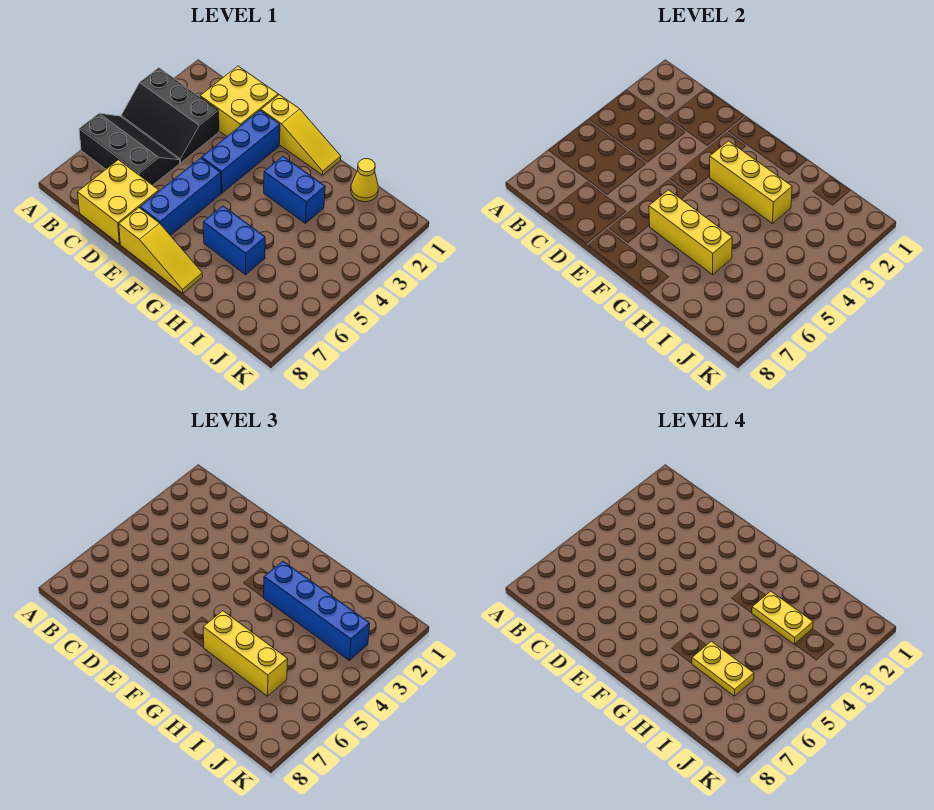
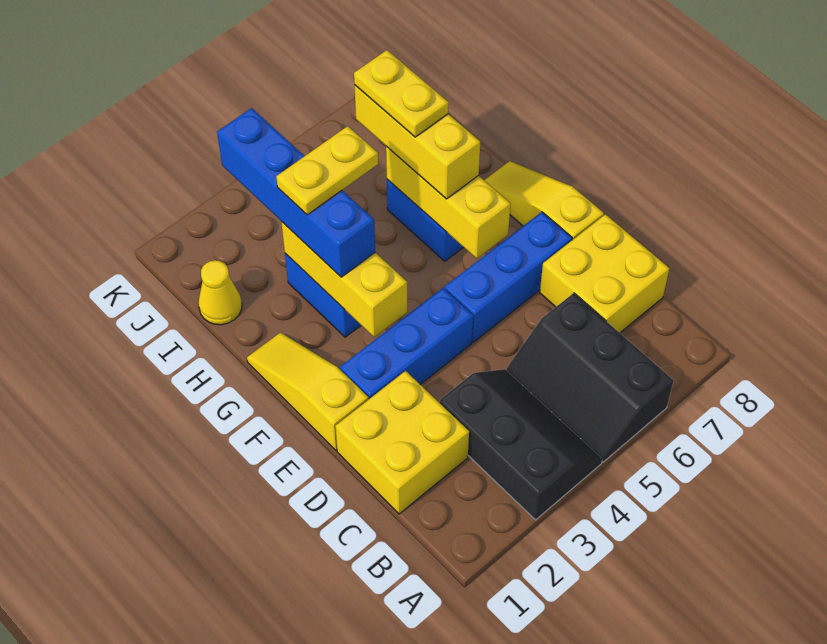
yellow 1x2 plate [752,591,813,644] -> yellow 1x2 plate turned to [276,126,378,215]

